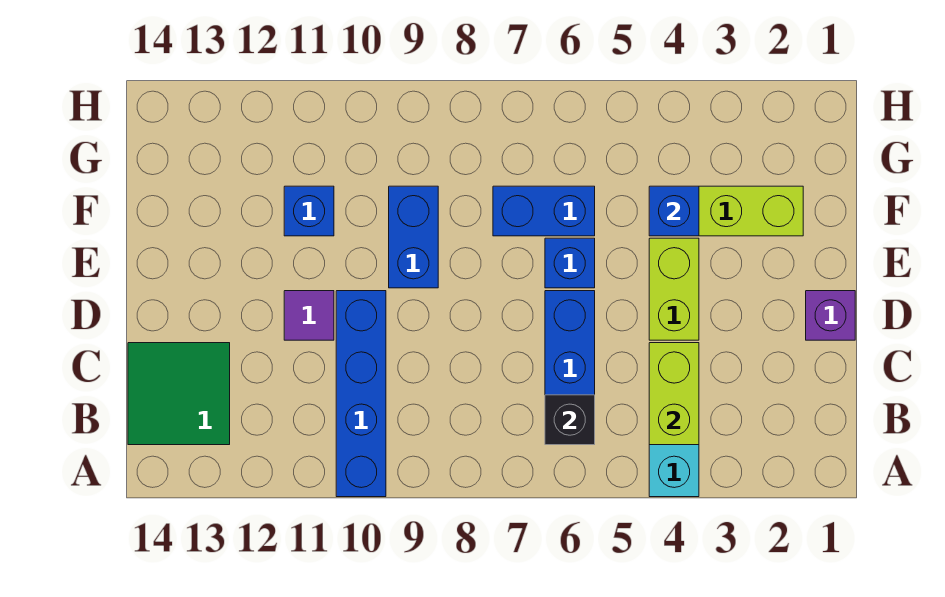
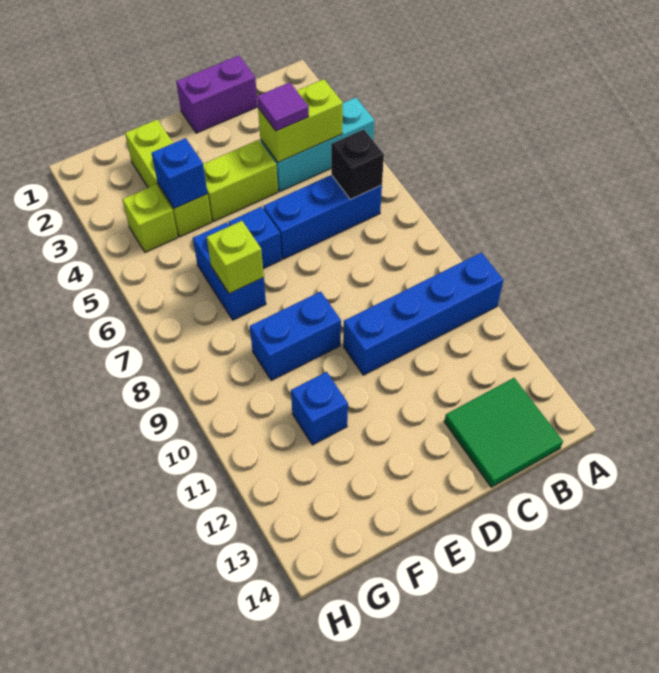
purple 1x1 brick [806,291,855,340] -> purple 1x2 brick [176,56,258,133]
purple 1x1 tile [284,291,334,340] -> purple 1x1 tile moved to [257,82,309,131]
none -> lime 1x1 brick [207,221,264,294]
none -> lime 1x1 brick [122,185,178,252]

